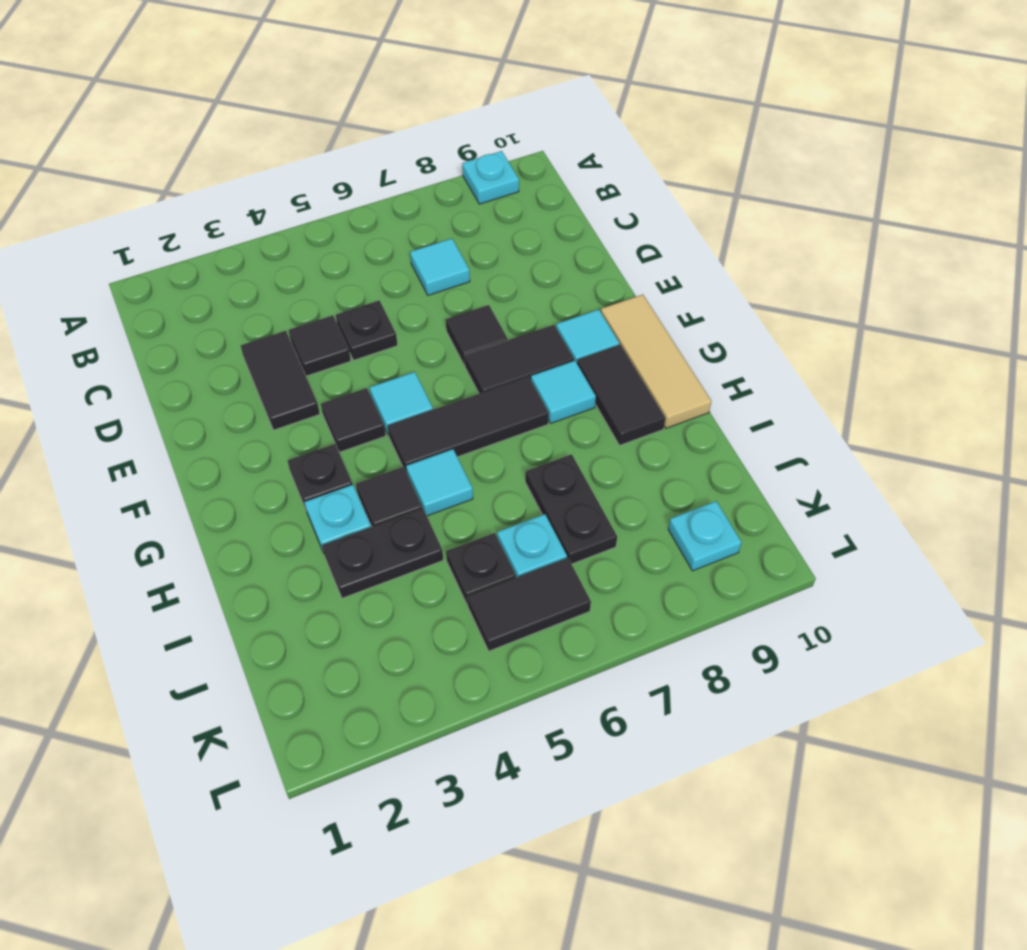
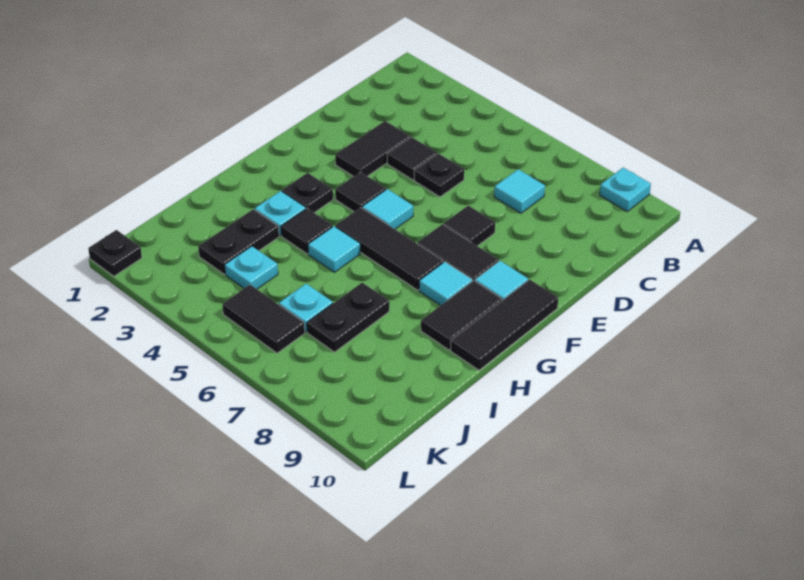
tan 1x3 tile [601,295,712,428] -> black 1x3 tile [451,280,558,370]
black 1x2 plate [322,508,443,598] -> black 1x2 plate turned to [198,209,279,274]
black 1x1 plate [446,533,516,604] -> black 1x1 plate moved to [88,230,142,276]
cyan 1x1 plate [668,501,741,571] -> cyan 1x1 plate moved to [225,246,278,289]

